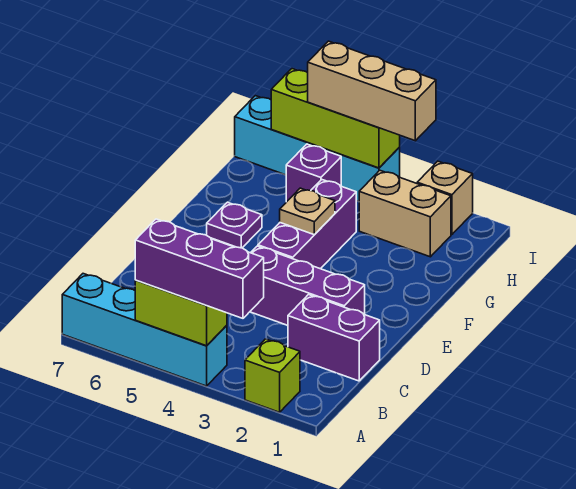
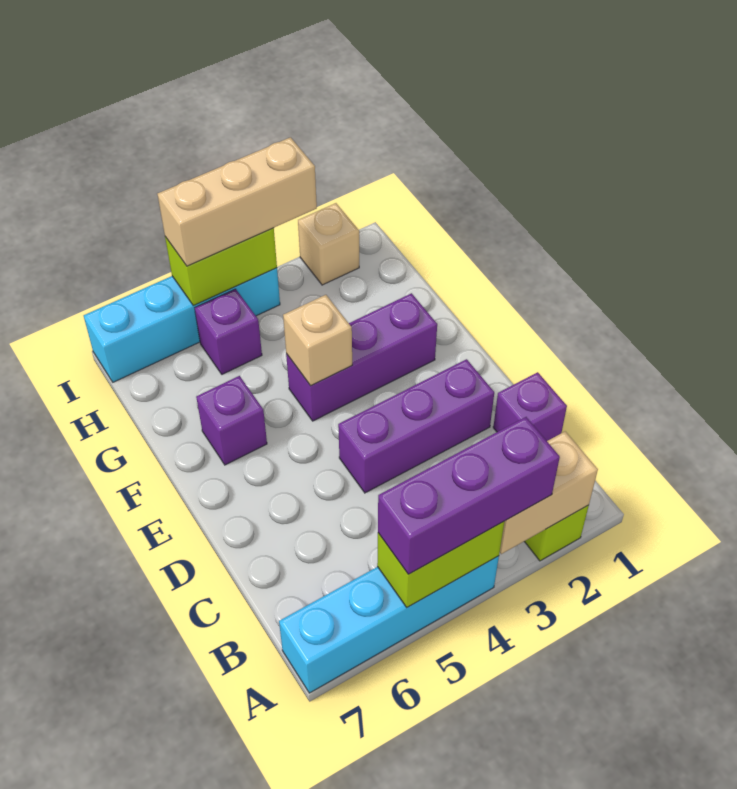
purple 1x2 brick [288,295,380,381] -> purple 1x1 brick [493,372,567,441]
purple 1x3 brick [258,180,356,269] -> purple 1x3 brick turned to [286,293,437,421]
tan 1x1 plate [280,188,335,235] -> tan 1x1 brick [283,295,352,386]
purple 1x1 plate [207,202,262,248] -> purple 1x1 brick [196,376,267,465]
tan 1x2 brick [359,170,451,257] -> tan 1x2 brick moved to [500,431,598,554]
lime 1x3 brick [271,69,400,168] -> lime 1x2 brick [165,228,277,305]

